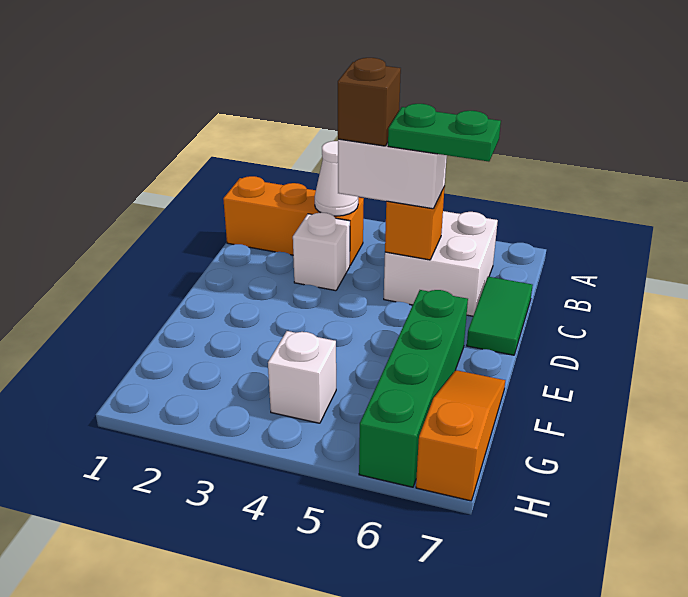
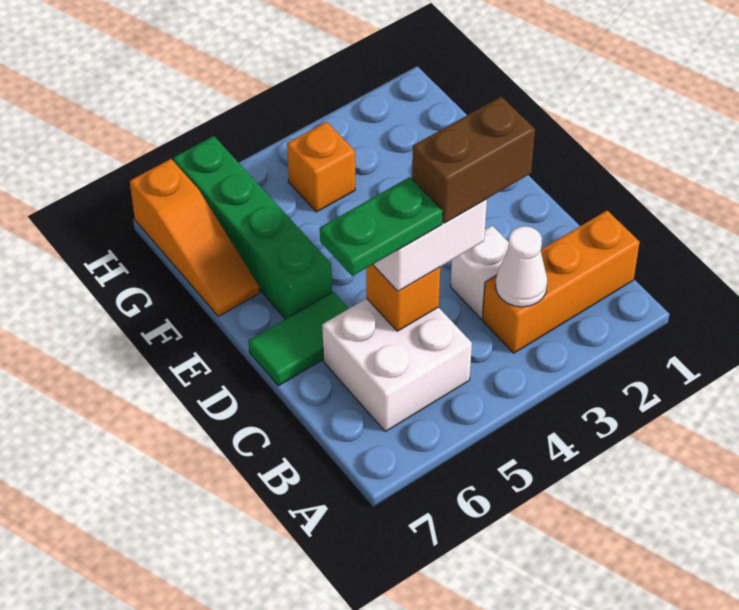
brown 1x1 brick [338,58,401,146] -> brown 1x2 brick [412,97,535,223]
green 1x2 tile [467,277,533,355] -> green 1x2 tile turned to [249,292,349,386]
white 1x1 brick [268,331,336,423] -> orange 1x1 brick [287,122,355,212]

